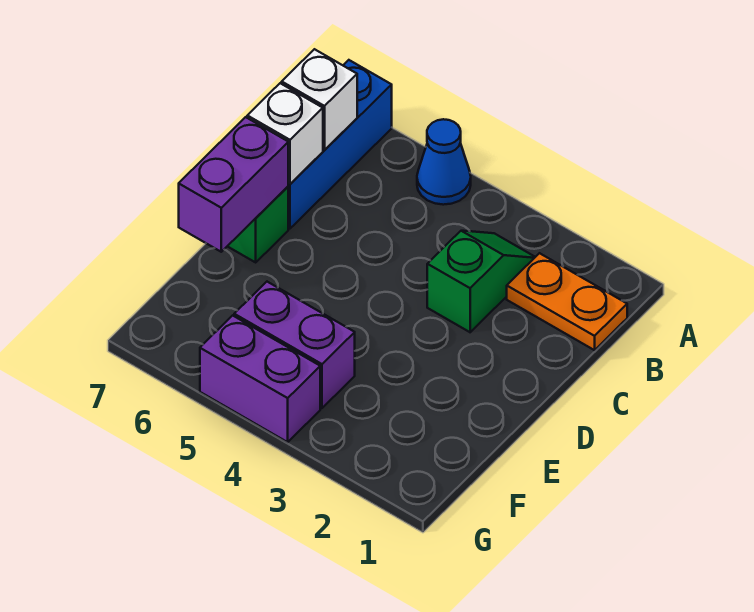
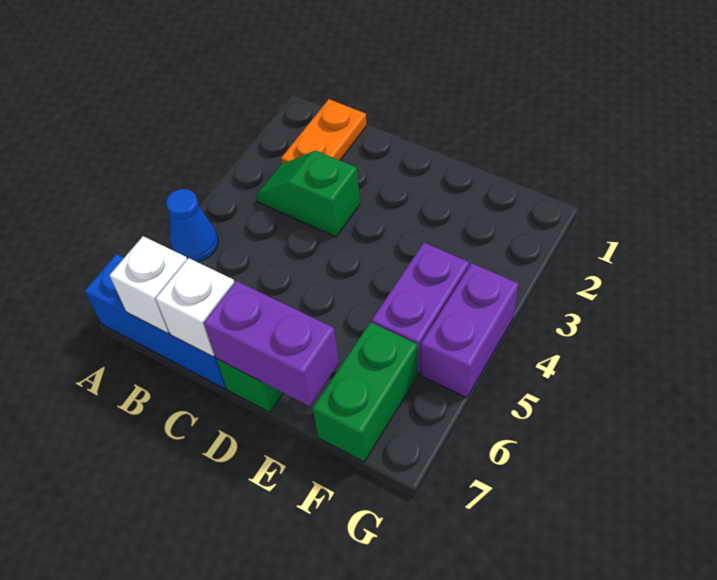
none -> green 1x2 brick [313,322,417,462]

